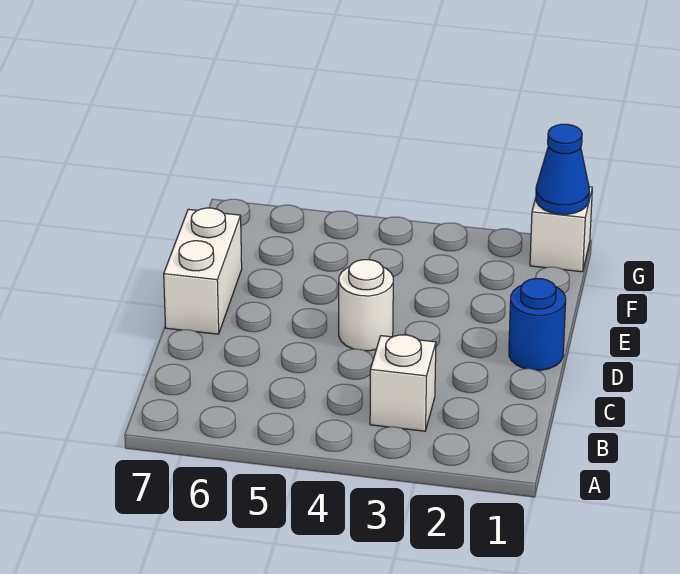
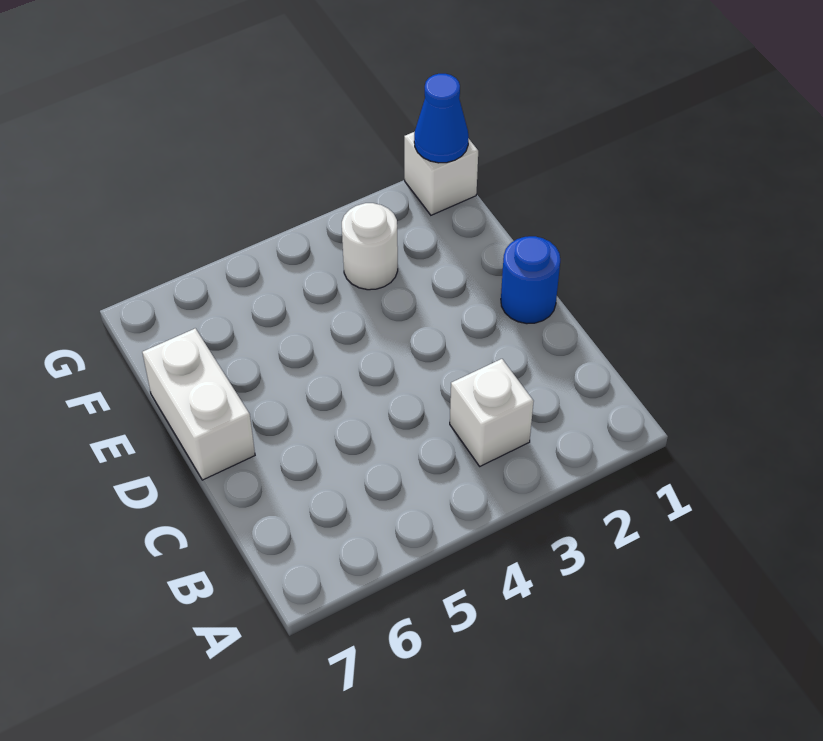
white 1x1 round brick [339,260,393,351] -> white 1x1 round brick moved to [342,203,398,290]

